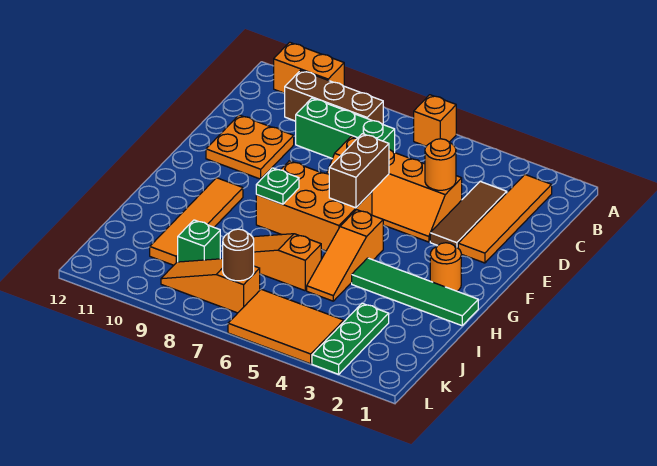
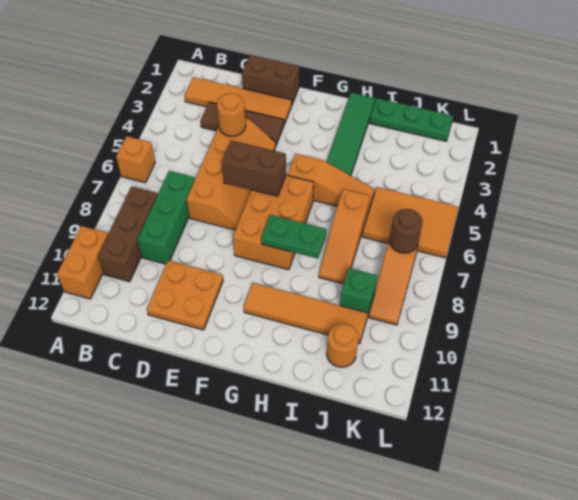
none -> brown 1x2 brick [242,55,299,104]
orange 1x1 round brick [430,243,461,291] -> orange 1x1 round brick moved to [327,324,358,367]
green 1x1 plate [256,168,299,204] -> green 1x2 plate [261,215,326,258]
green 1x3 plate [312,303,389,374] -> green 1x3 plate moved to [370,98,453,141]
orange 2x3 tile [228,289,344,364] -> orange 2x3 tile turned to [362,187,458,258]

